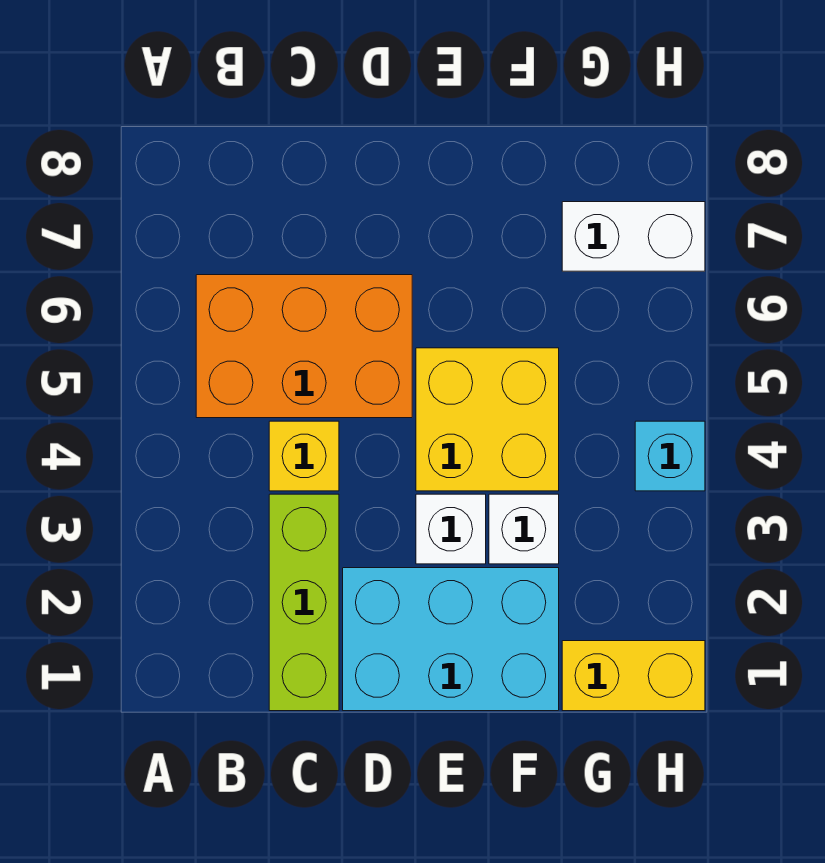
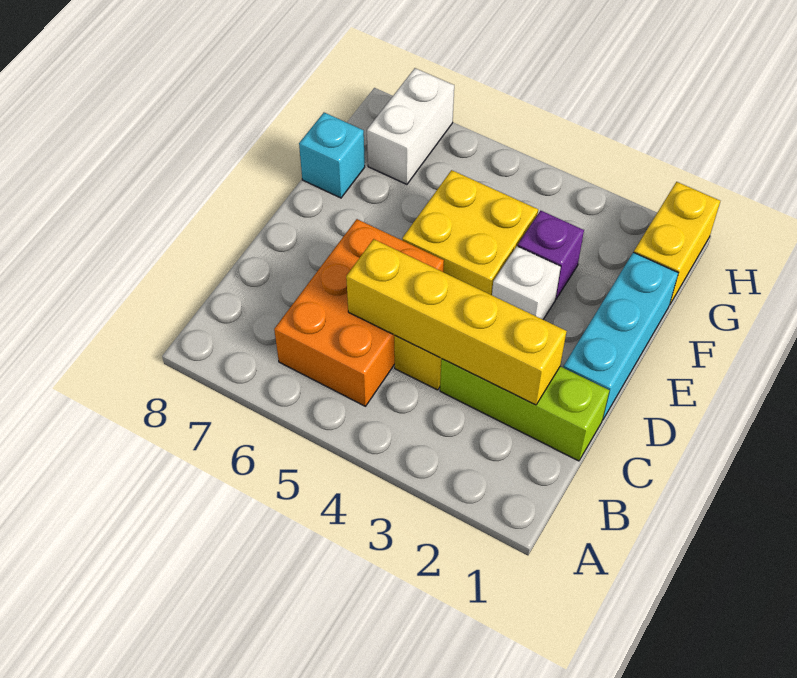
none -> yellow 1x4 brick [346,239,567,405]
cyan 2x3 brick [343,568,559,711] -> cyan 1x3 brick [563,252,678,420]
white 1x1 brick [489,494,559,564] -> purple 1x1 brick [518,211,584,299]
cyan 1x1 brick [635,421,705,491] -> cyan 1x1 brick moved to [299,113,365,198]

